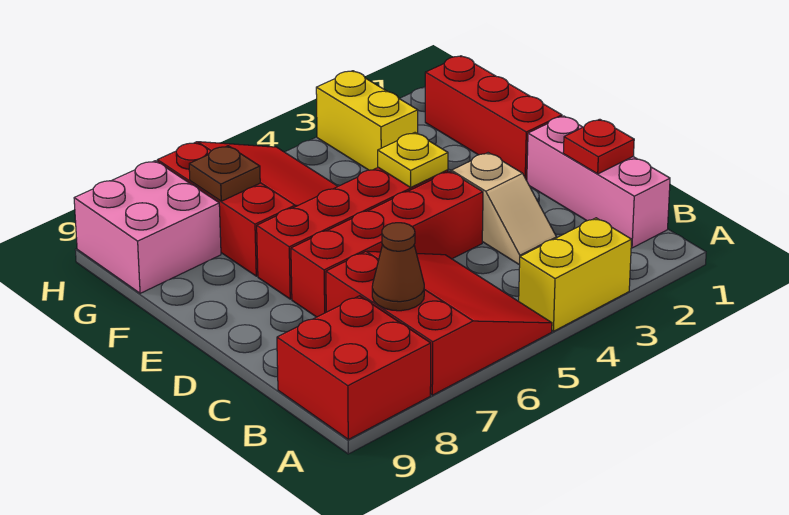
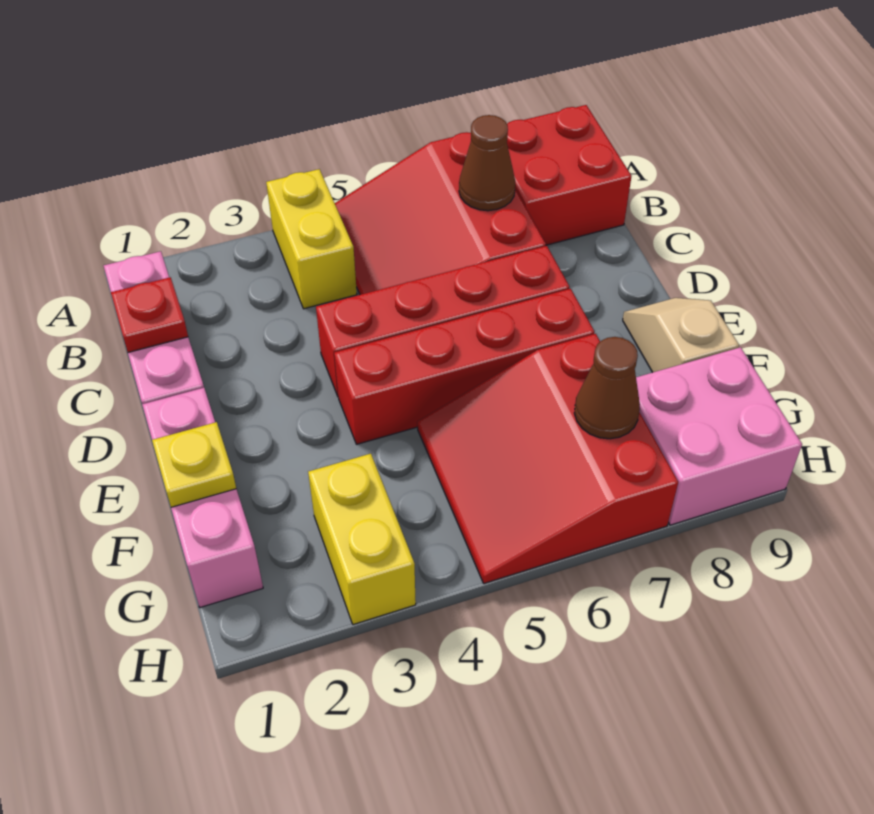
yellow 1x2 brick [519,218,632,331] -> yellow 1x2 brick turned to [266,169,357,309]
tan 1x2 slope [451,153,556,265] -> tan 1x2 slope moved to [623,298,739,372]
red 1x3 brick [425,56,562,181] -> pink 1x3 brick [142,388,263,607]
yellow 1x1 plate [378,133,448,187] -> yellow 1x1 plate moved to [152,422,236,507]
brown 1x1 plate [189,146,260,201] -> brown 1x1 cone [574,337,640,439]

